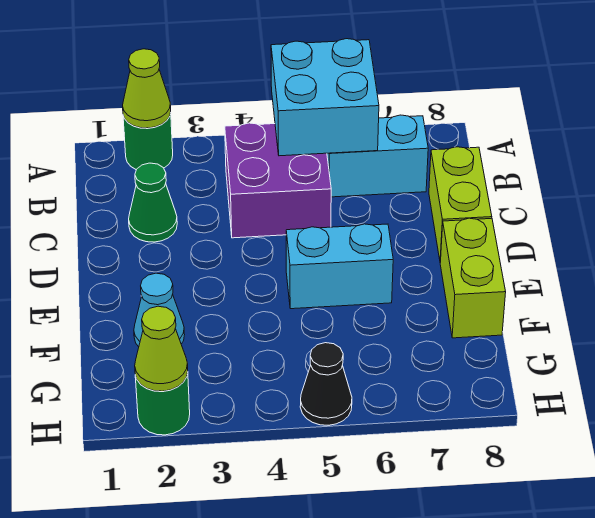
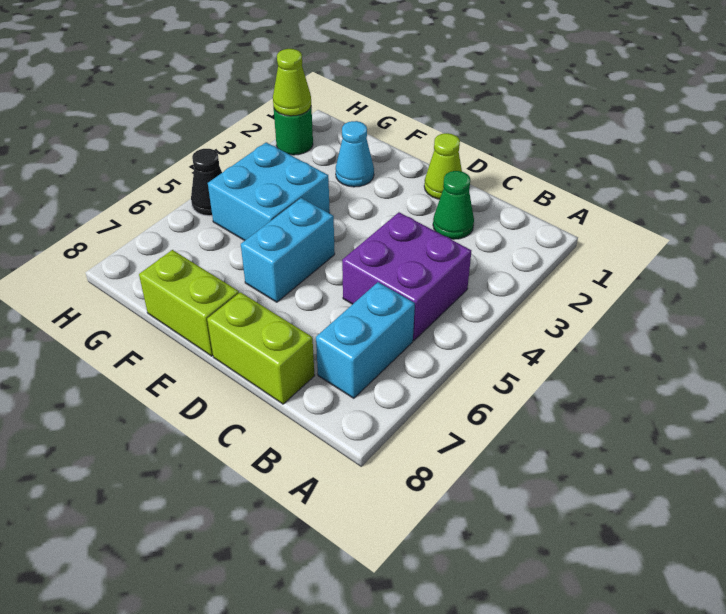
green 1x1 round brick [123,113,173,170] -> none
lime 1x1 cone [123,49,171,128] -> lime 1x1 cone moved to [424,133,462,199]
cyan 2x2 brick [271,39,379,156] -> cyan 2x2 brick moved to [208,142,330,241]

